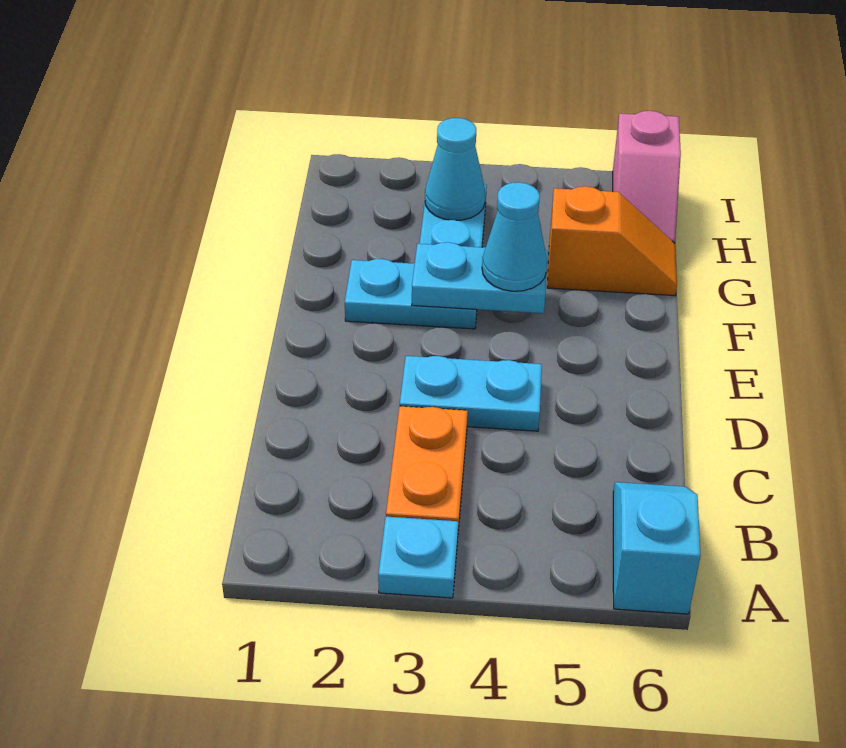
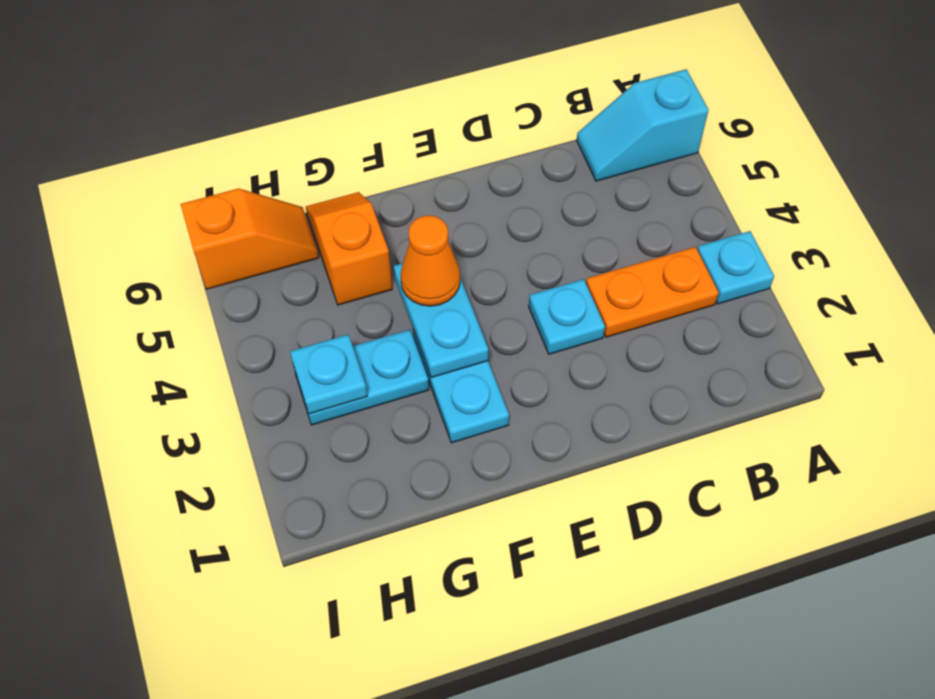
cyan 1x2 plate [400,356,542,431] -> cyan 1x1 plate [529,279,605,354]
cyan 1x1 cone [482,182,547,291] -> orange 1x1 cone [400,216,460,306]
cyan 1x1 cone [425,118,485,220] -> cyan 1x1 plate [290,335,367,414]
pink 1x2 slope [613,111,681,243] -> orange 1x2 slope [181,188,319,289]

